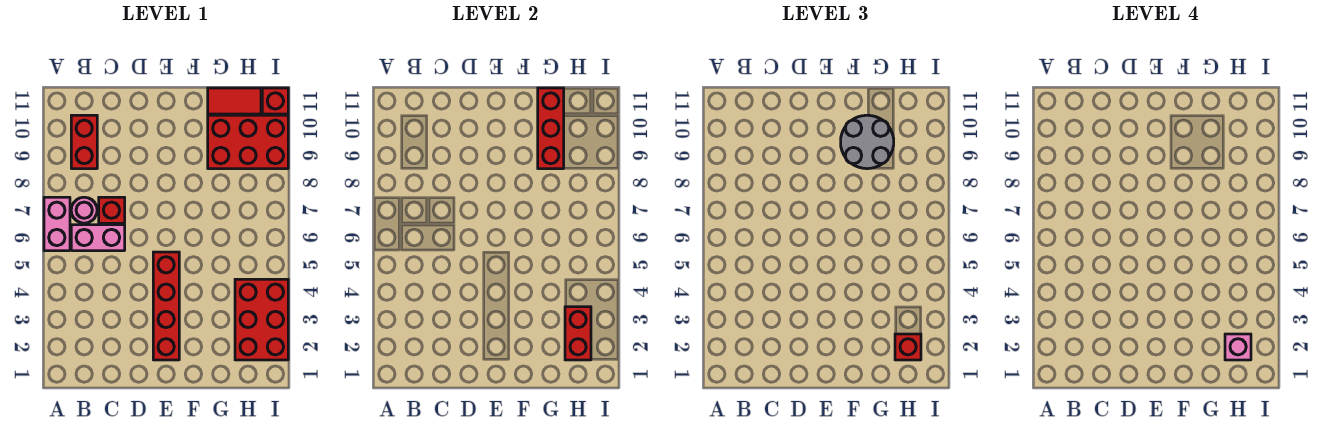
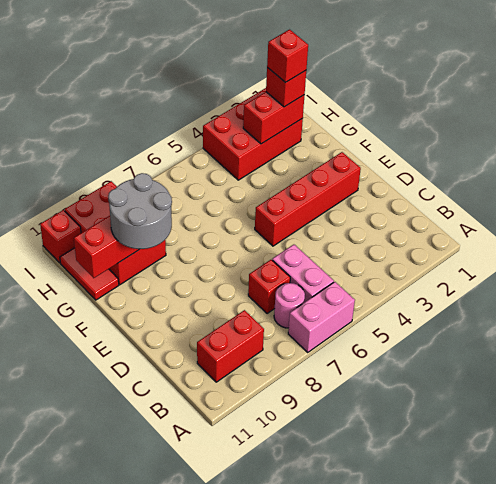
pink 1x1 brick [1225,334,1251,360] -> red 1x1 brick [267,30,308,83]

